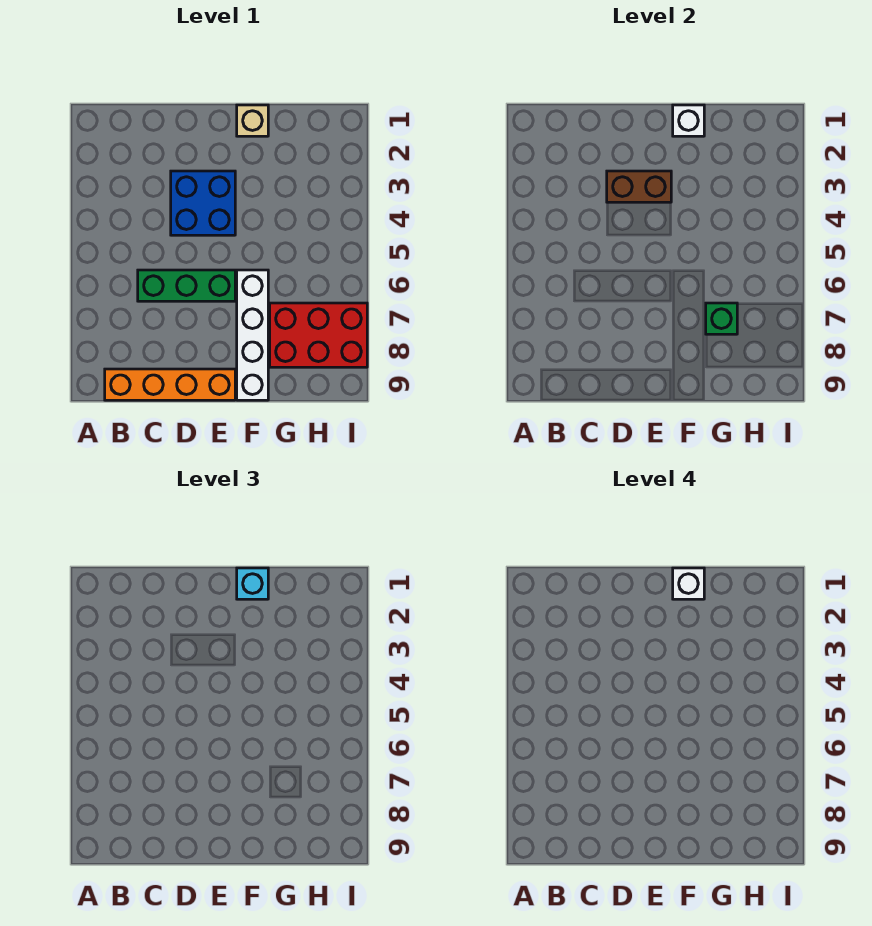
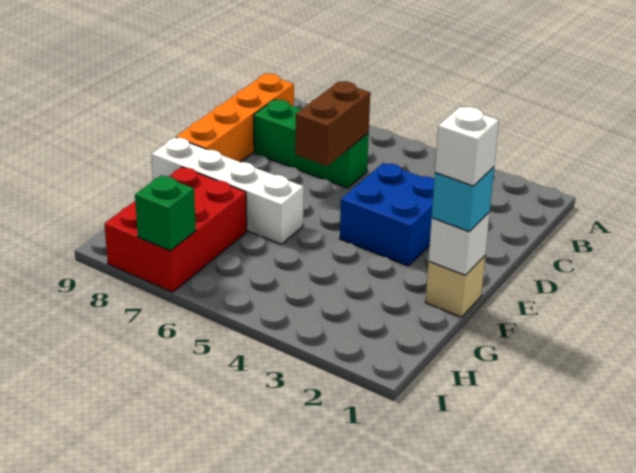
green 1x3 brick [138,270,235,301] -> green 1x3 brick turned to [253,100,369,188]
brown 1x2 brick [607,171,671,202] -> brown 1x2 brick moved to [295,81,370,166]
green 1x1 brick [706,303,737,334] -> green 1x1 brick moved to [135,175,196,251]

